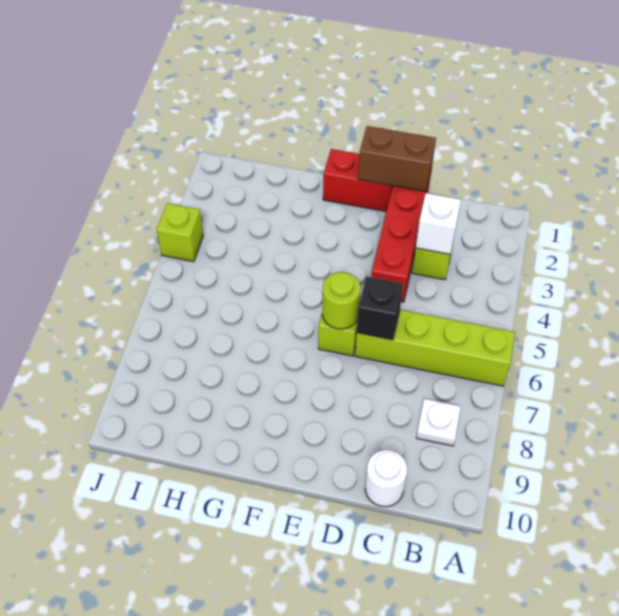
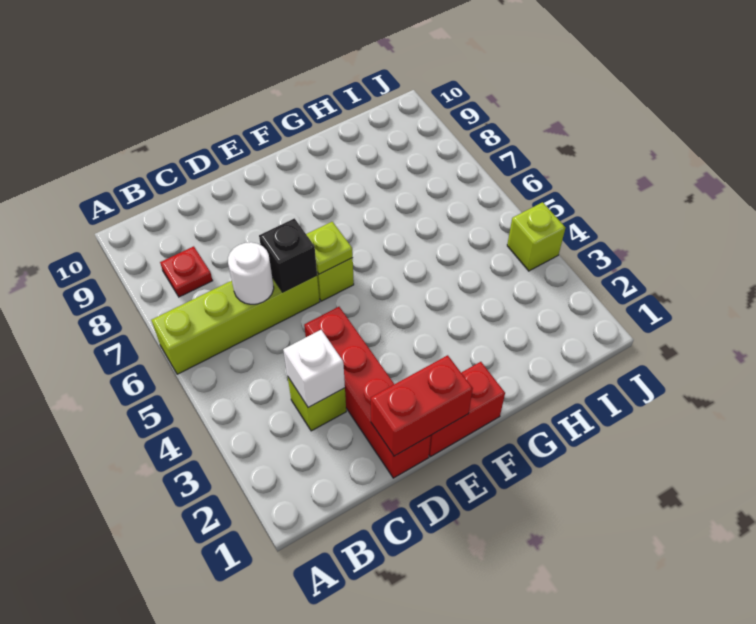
white 1x1 plate [416,399,461,446] -> red 1x1 plate [160,246,213,297]
white 1x1 round brick [365,450,407,507] -> white 1x1 round brick moved to [228,242,274,304]
brown 1x2 brick [358,126,436,191] -> red 1x2 brick [371,355,473,456]
lime 1x1 round brick [322,272,361,329] -> lime 1x1 plate [306,222,353,274]

